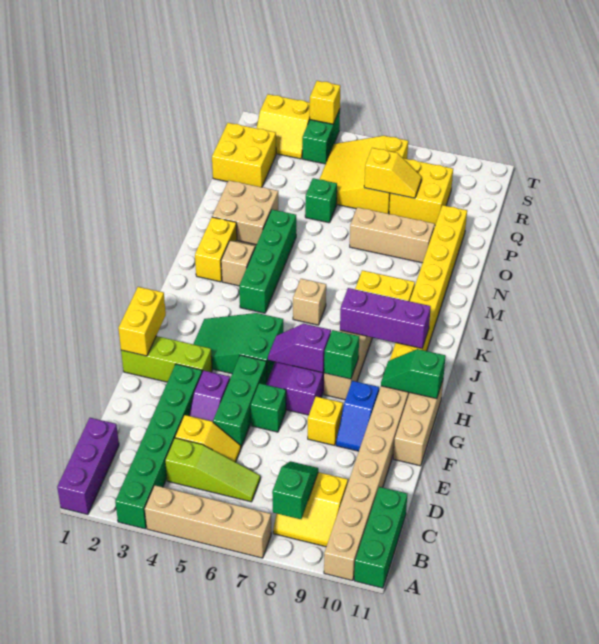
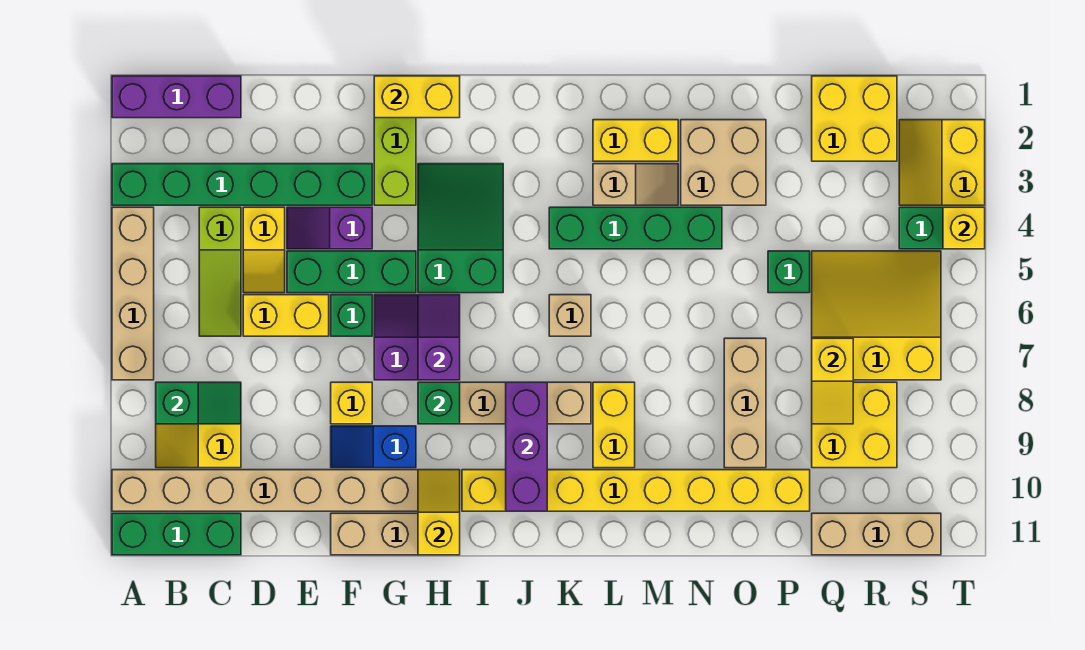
none -> yellow 1x2 brick [243,295,329,336]
green 1x2 slope [381,349,446,399] -> yellow 1x2 slope [418,470,460,555]
none -> tan 1x3 brick [812,513,941,555]

